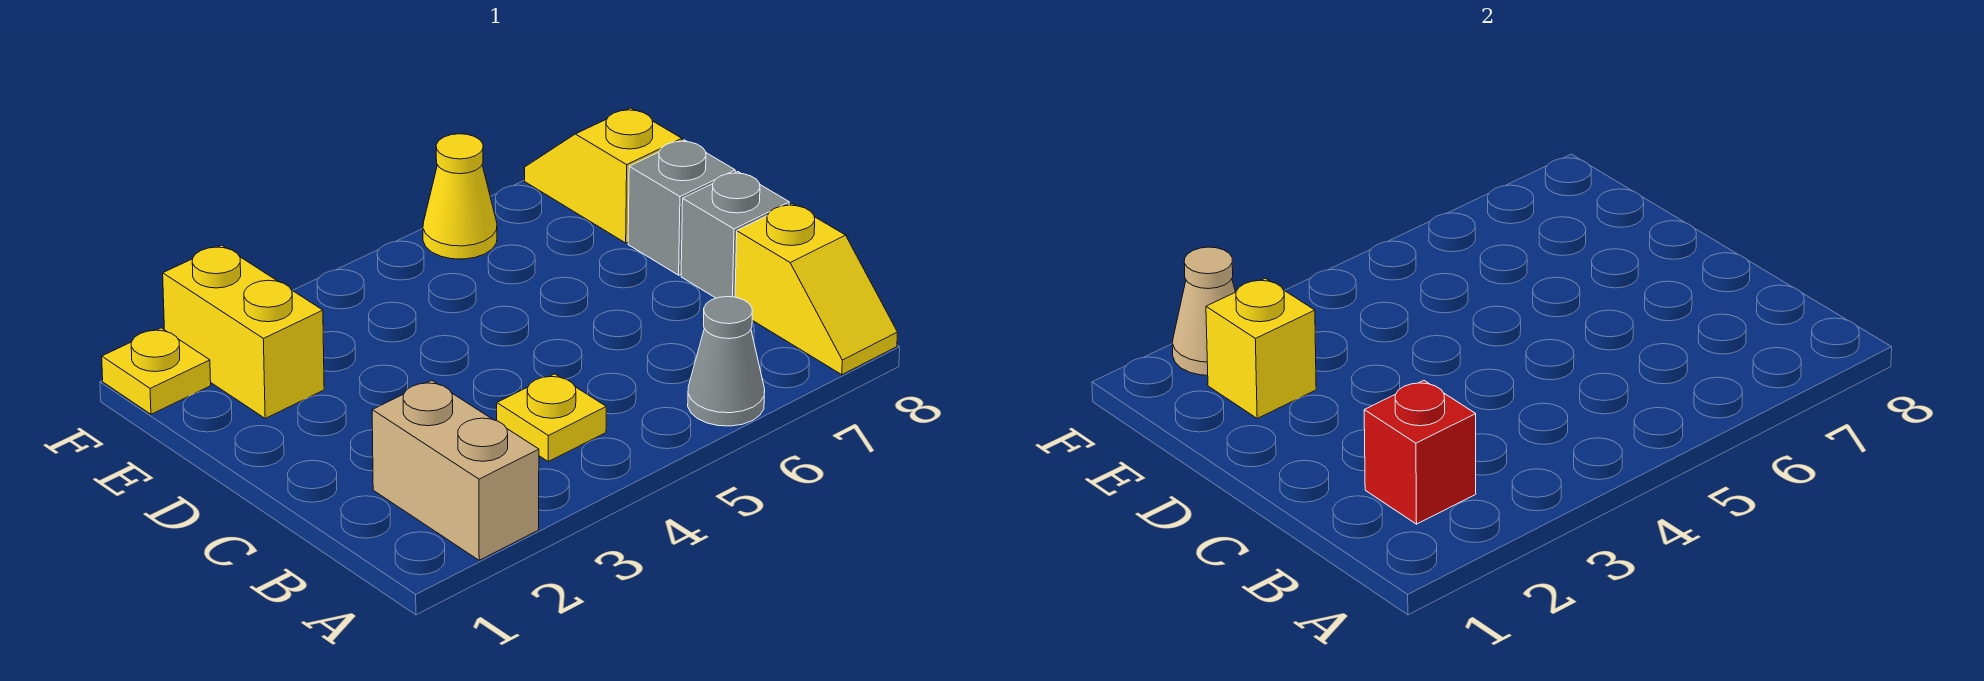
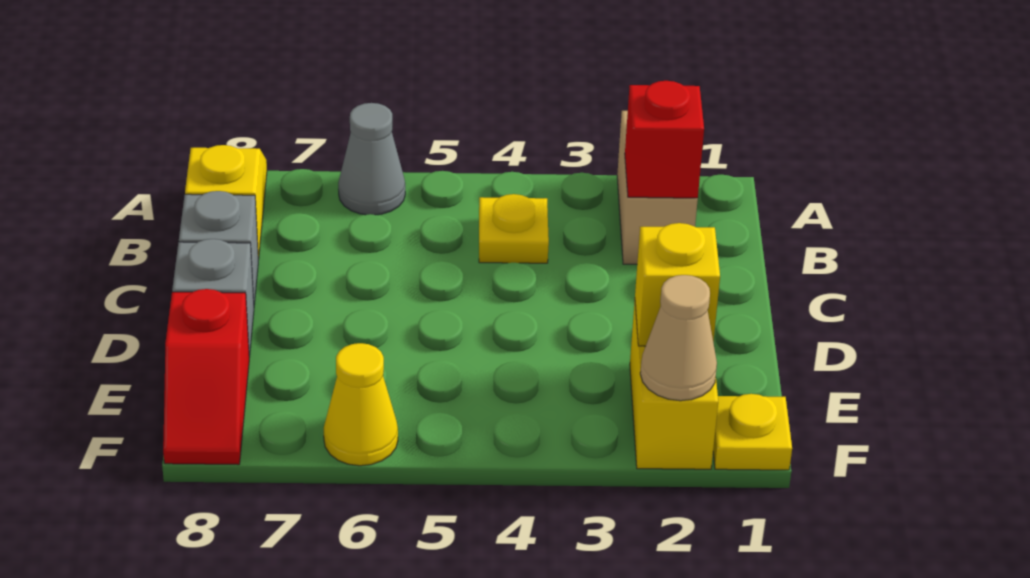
yellow 1x2 slope [525,108,682,243] -> red 1x2 slope [163,289,249,465]

